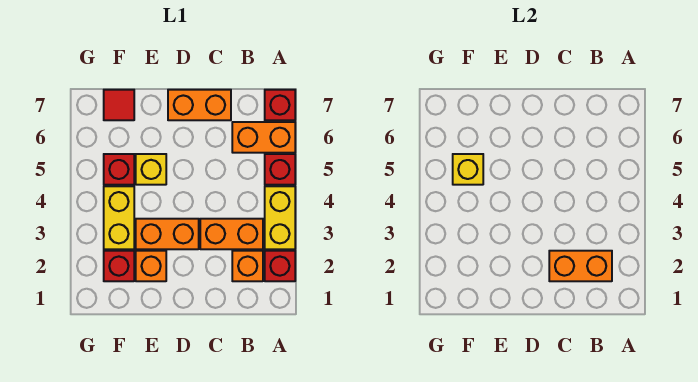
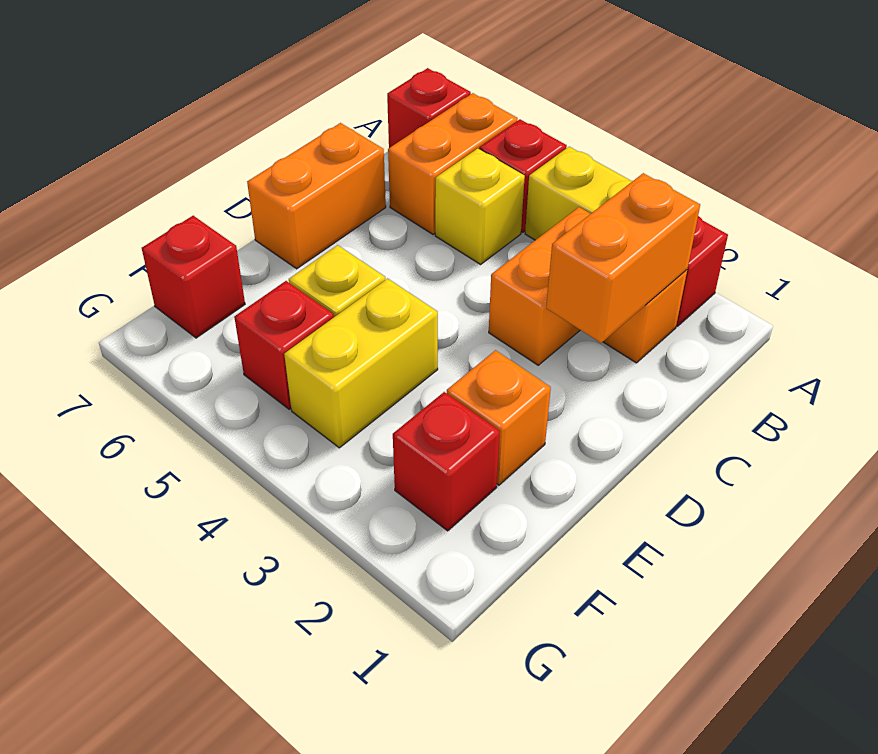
orange 1x2 brick [136,219,199,249] -> none
yellow 1x2 brick [104,186,134,249] -> yellow 1x2 brick turned to [284,278,438,448]
yellow 1x1 brick [453,154,483,185] -> yellow 1x1 brick moved to [435,148,525,264]
red 1x1 tile [104,90,134,120] -> red 1x1 brick [142,216,245,338]

